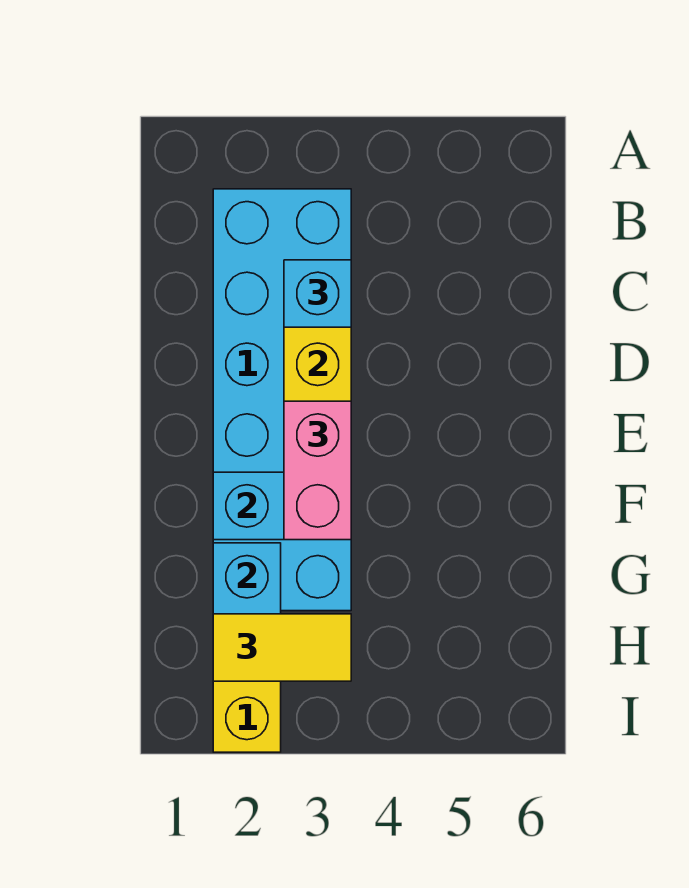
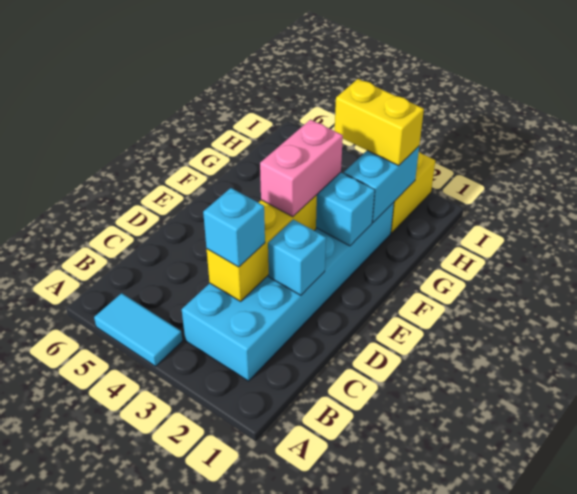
none -> cyan 1x2 tile [94,293,182,366]
none -> cyan 1x1 brick [268,220,326,295]
yellow 1x2 tile [213,614,351,681] -> yellow 1x2 brick [335,79,424,166]

